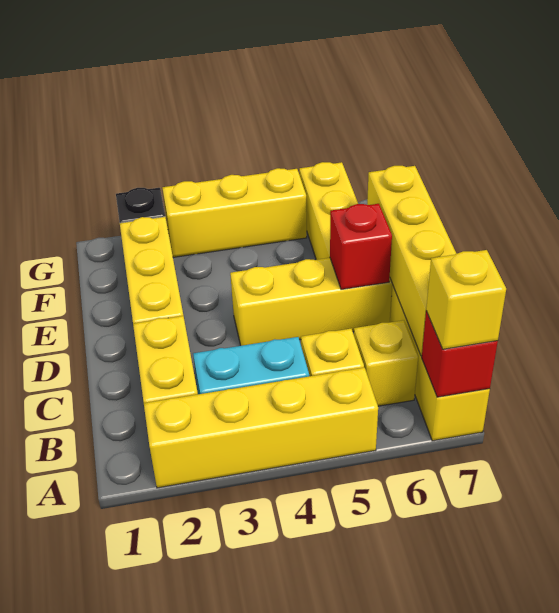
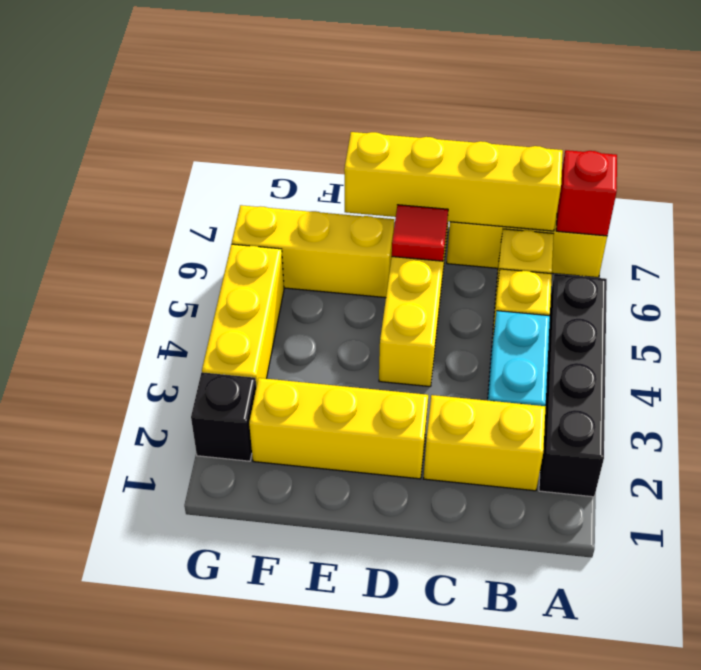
yellow 1x4 brick [144,368,378,488] -> black 1x4 brick [539,274,607,497]
yellow 1x1 brick [426,250,506,349] -> none
red 1x1 brick [330,204,392,289] -> red 1x1 tile [392,205,448,261]

